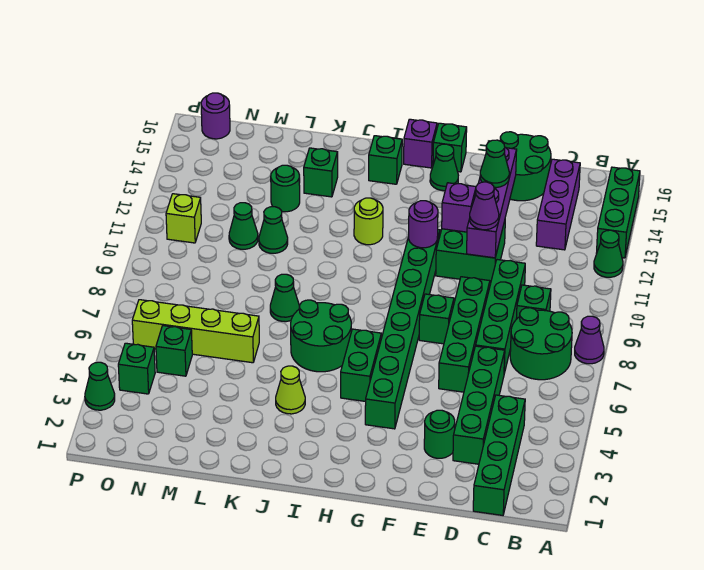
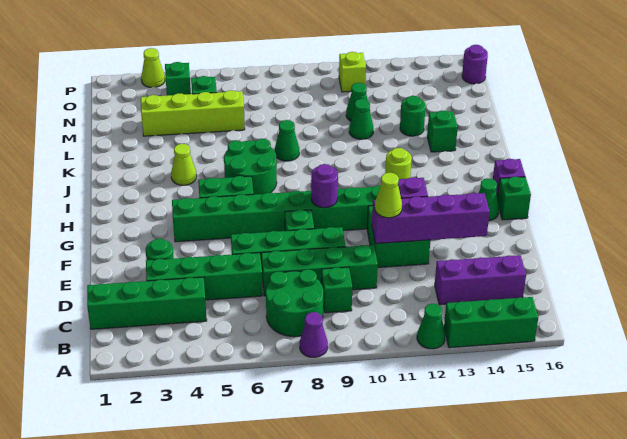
green 2x2 round brick [500,132,551,201] -> none
purple 1x1 cone [470,182,499,230] -> lime 1x1 cone [375,173,402,218]
green 1x1 cone [480,140,509,188] -> none
purple 1x1 round brick [409,201,438,248] -> purple 1x1 round brick moved to [311,164,338,208]
green 1x1 brick [369,136,402,184] -> none
lime 1x4 brick [132,300,259,363] -> lime 1x4 brick turned to [141,90,245,136]
green 1x1 cone [85,362,115,410] -> lime 1x1 cone [141,48,165,88]

